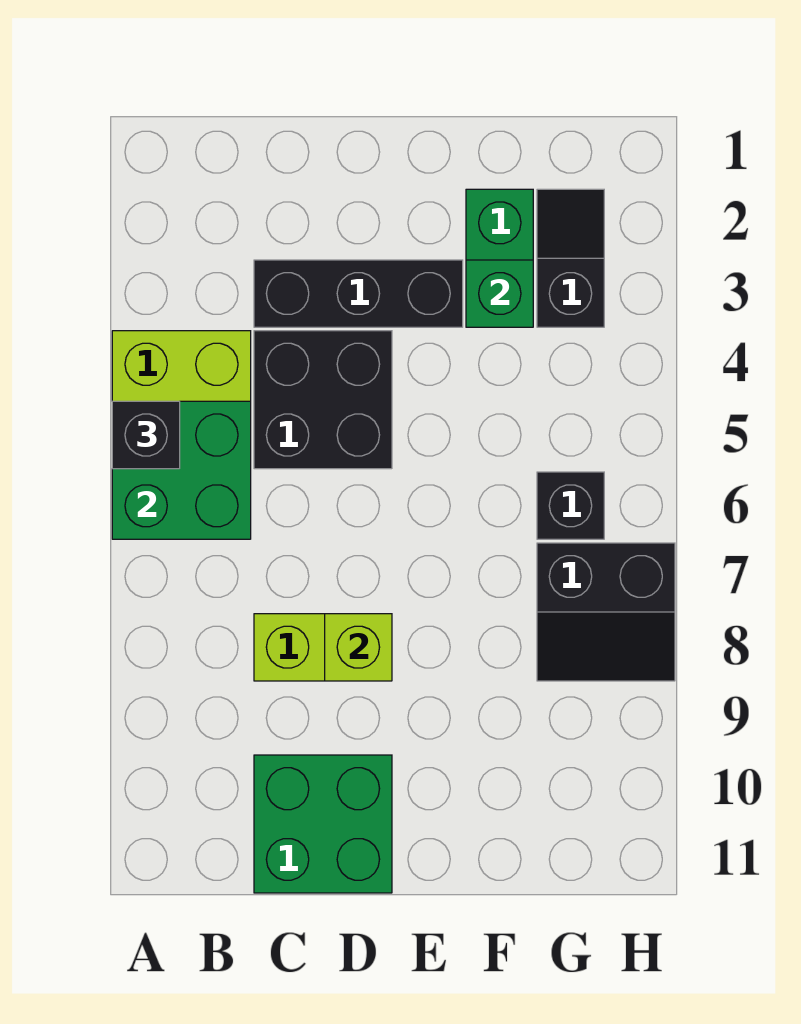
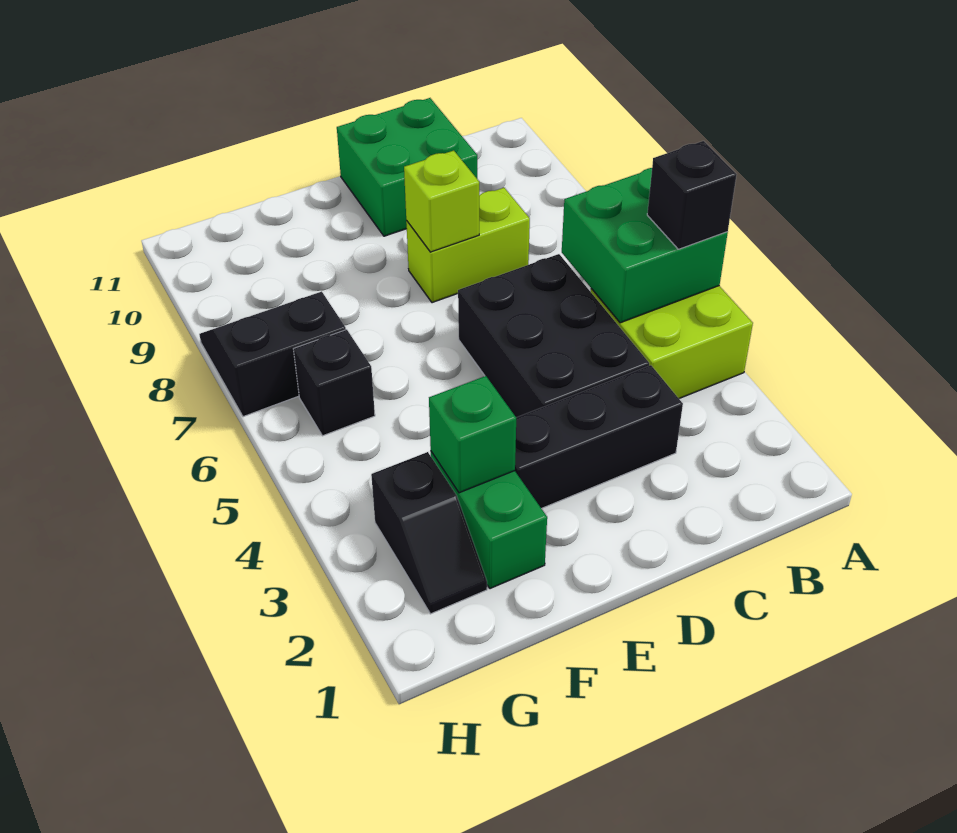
black 2x2 brick [254,331,392,469] -> black 2x3 brick [458,254,649,417]

